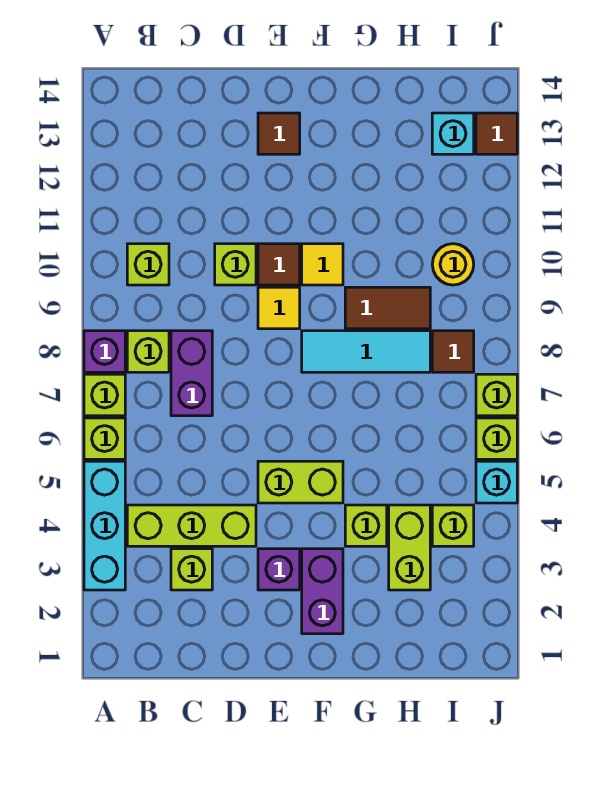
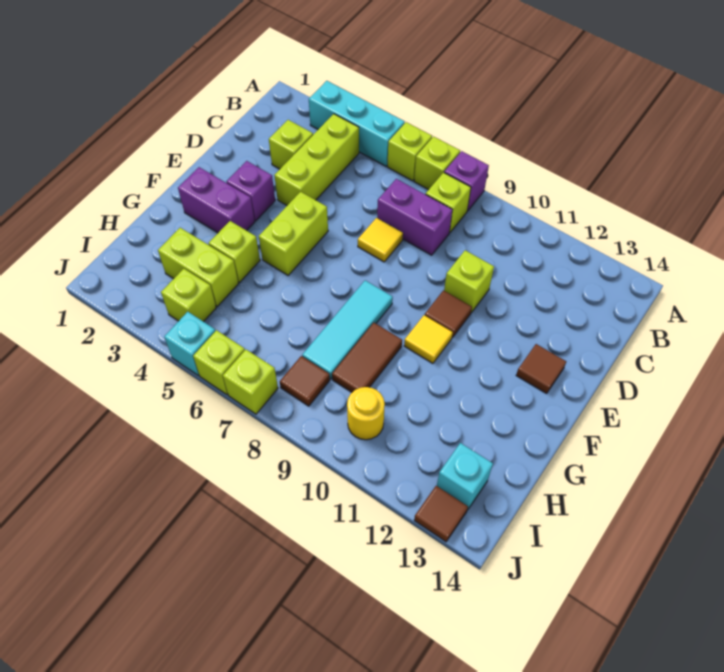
lime 1x1 brick [127,244,169,285] -> none
yellow 1x1 tile [258,287,300,329] -> yellow 1x1 tile moved to [358,218,403,262]

